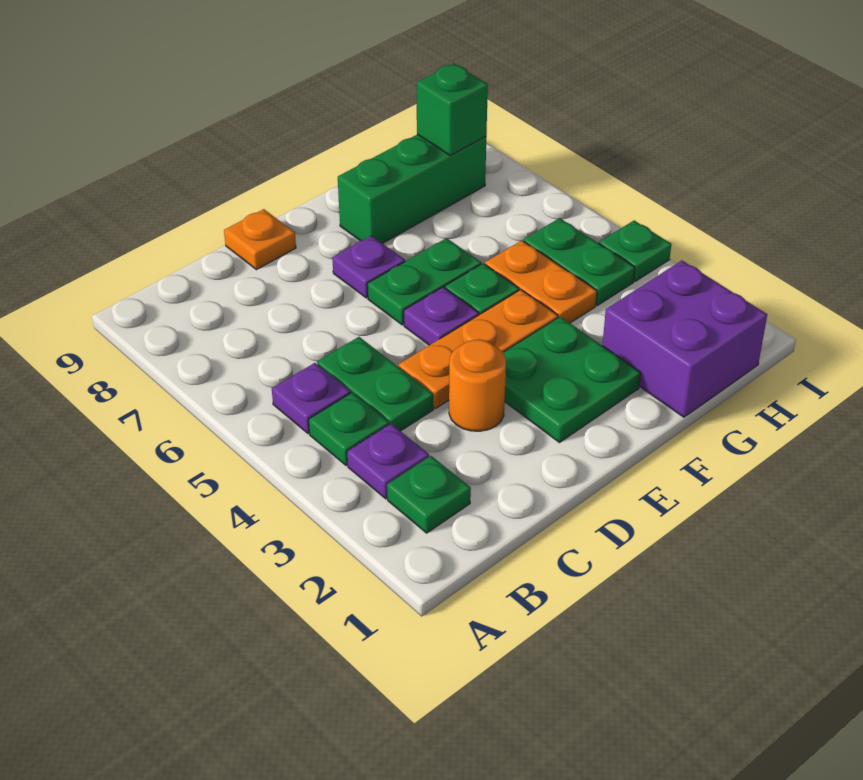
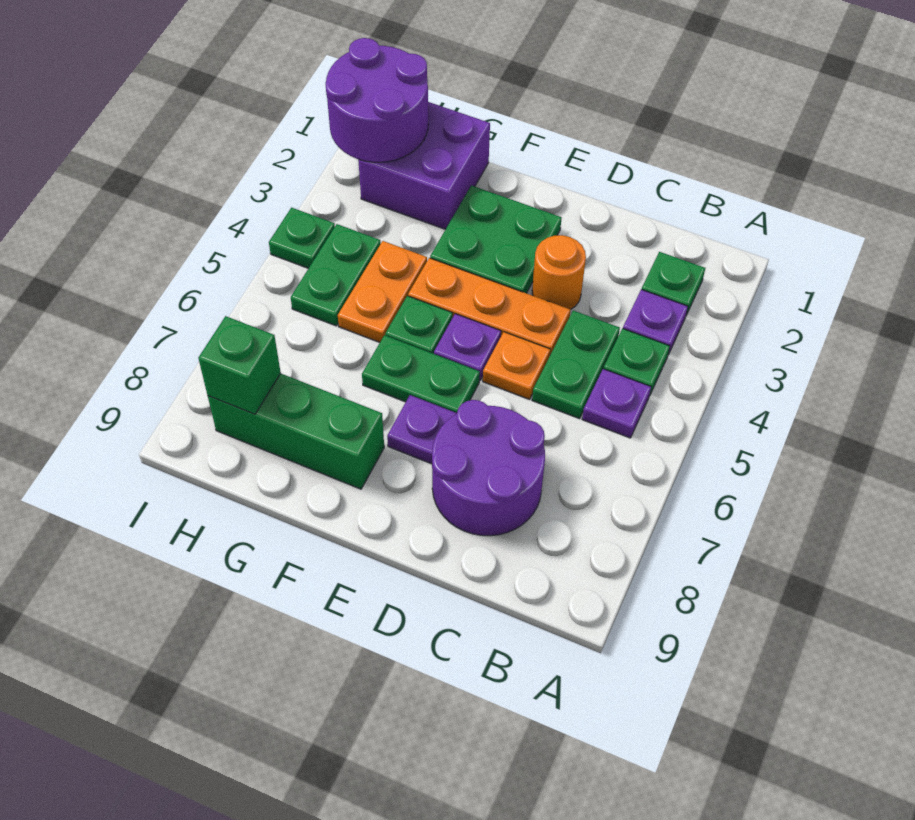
none -> purple 2x2 round brick [432,400,545,536]
orange 1x1 plate [224,209,296,270] -> orange 1x1 plate moved to [483,332,550,399]
none -> purple 2x2 round brick [325,38,428,162]

